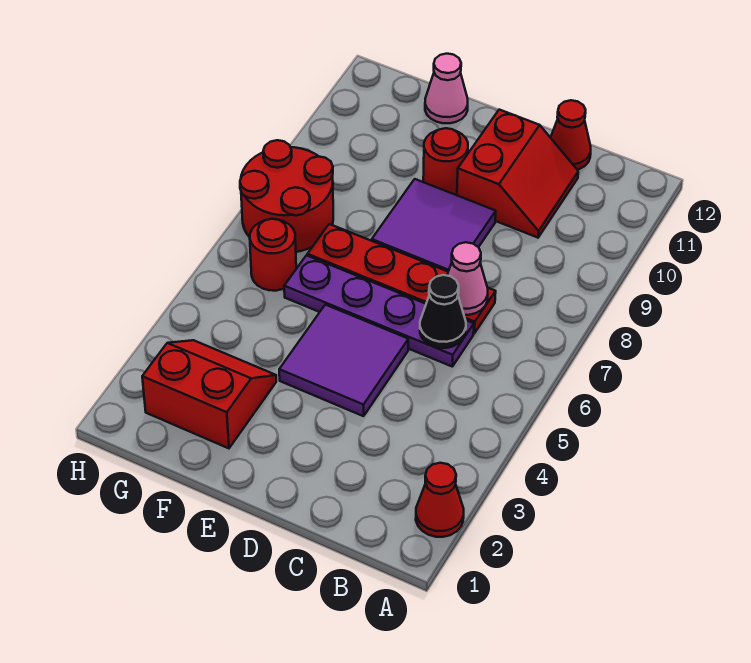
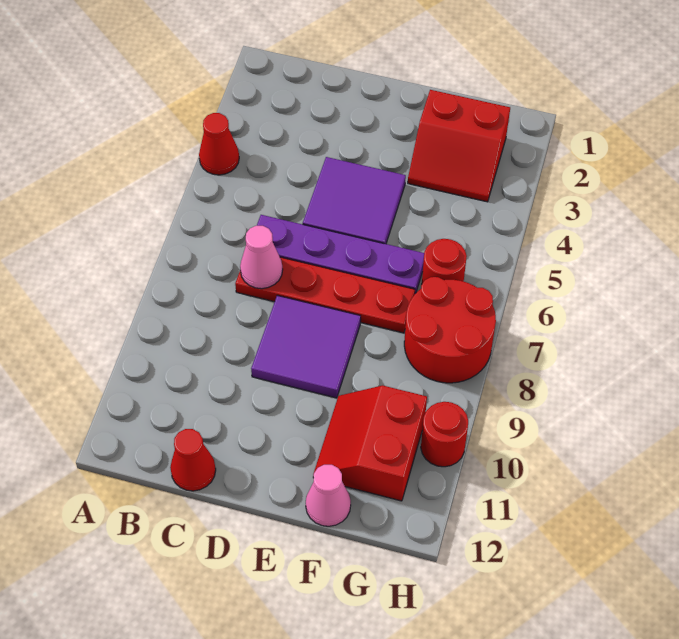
red 1x1 cone [416,463,464,537] -> red 1x1 cone moved to [199,113,239,175]
black 1x1 cone [420,275,466,348] -> none
red 2x2 slope [457,110,578,238] -> red 2x2 slope moved to [313,386,427,501]
red 1x1 round brick [423,128,468,195] -> red 1x1 round brick moved to [421,402,468,467]

